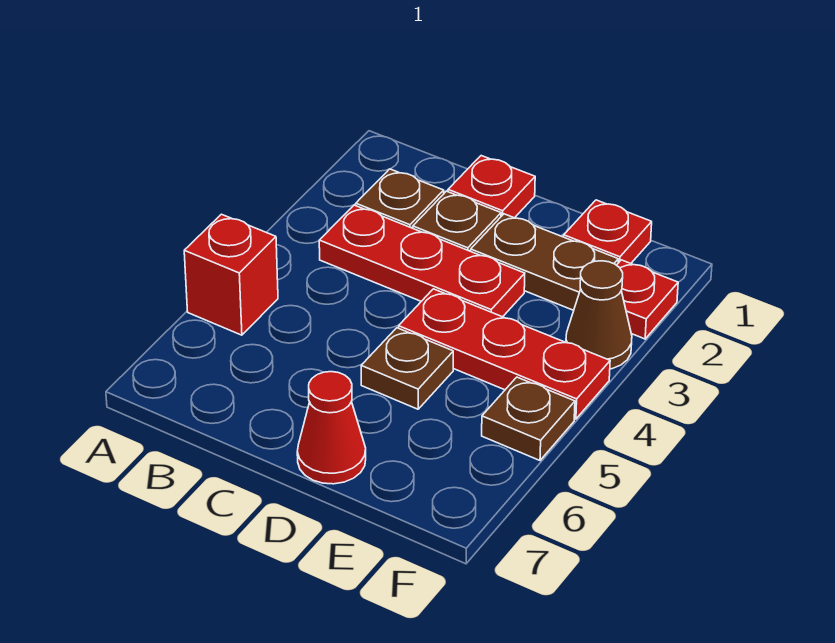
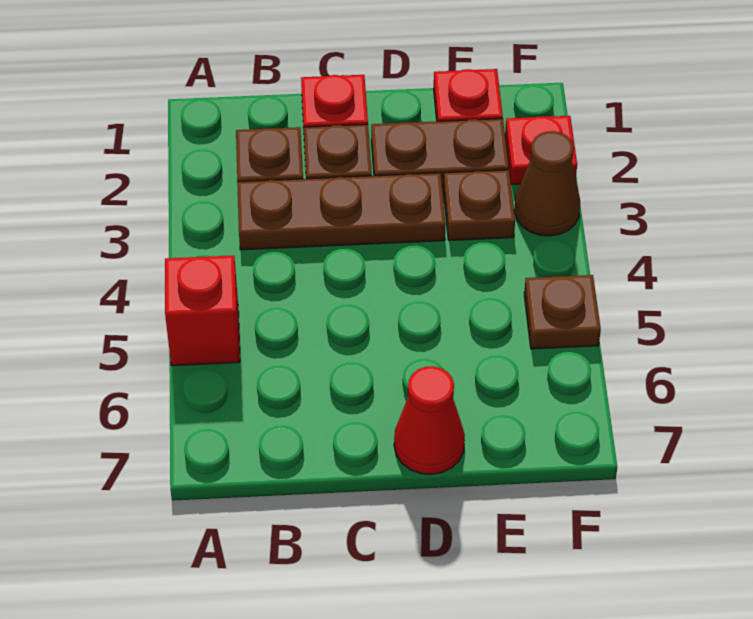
red 1x3 plate [319,205,525,317] -> brown 1x3 plate [237,173,446,250]
red 1x3 plate [399,289,610,419] -> none
brown 1x1 plate [361,328,453,409] -> brown 1x1 plate moved to [443,170,515,240]

